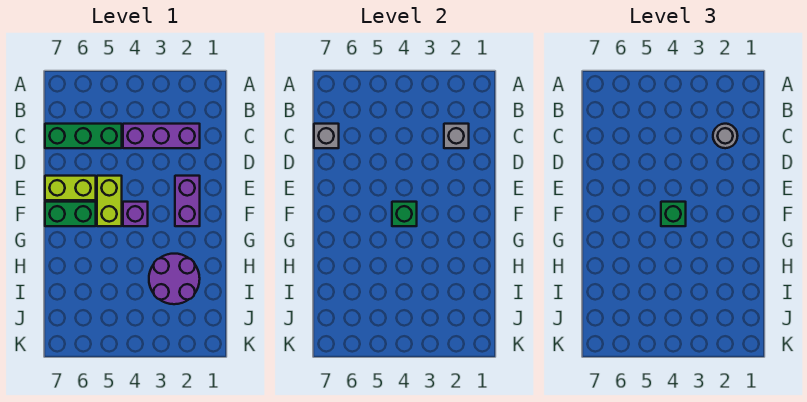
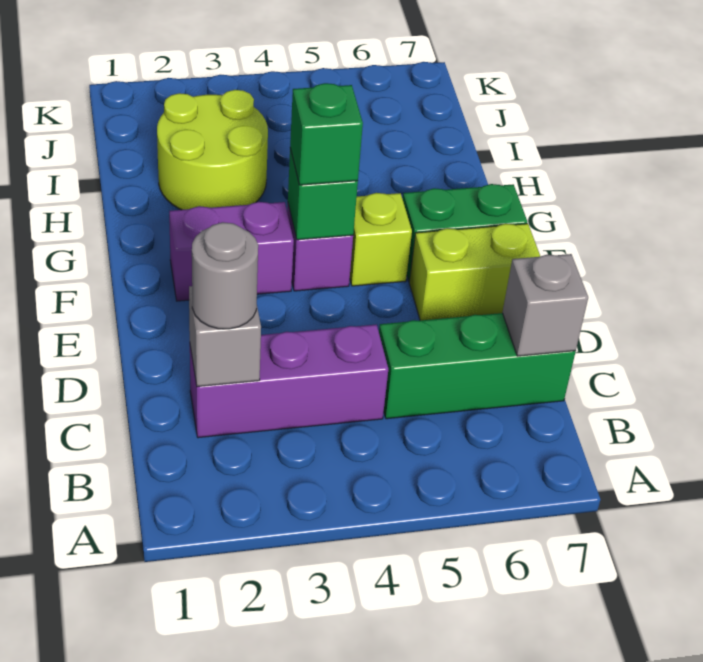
purple 1x2 brick [175,176,200,226] -> purple 1x2 brick turned to [169,202,294,301]
lime 1x2 brick [97,176,122,226] -> lime 1x1 brick [350,193,412,286]
purple 2x2 round brick [149,254,200,304] -> lime 2x2 round brick [157,90,268,210]

